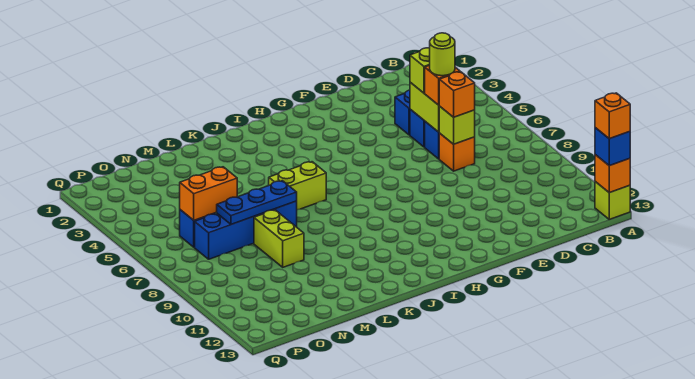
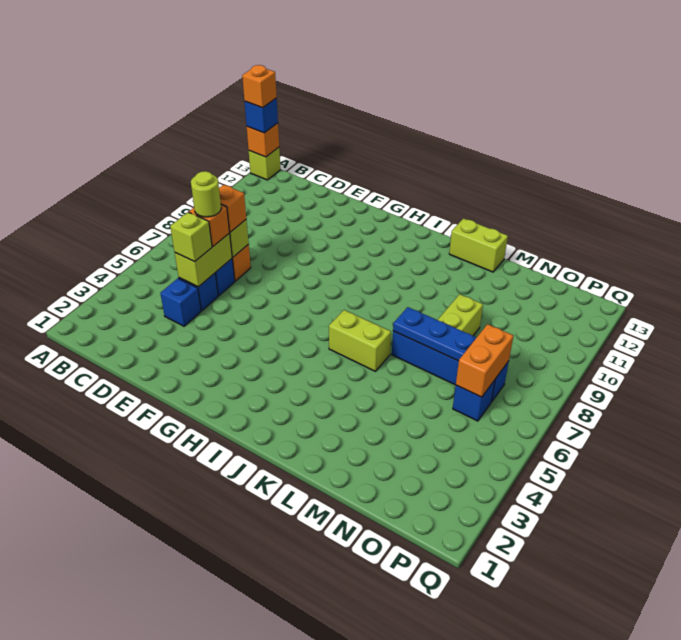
none -> lime 1x2 brick [449,218,508,272]
orange 1x2 brick [180,167,237,220] -> orange 1x2 brick turned to [456,324,513,397]

